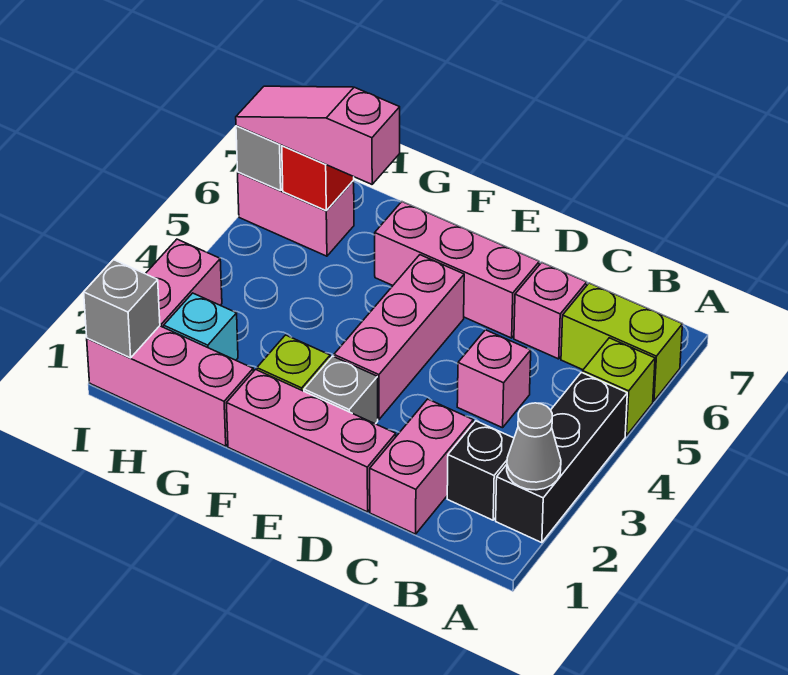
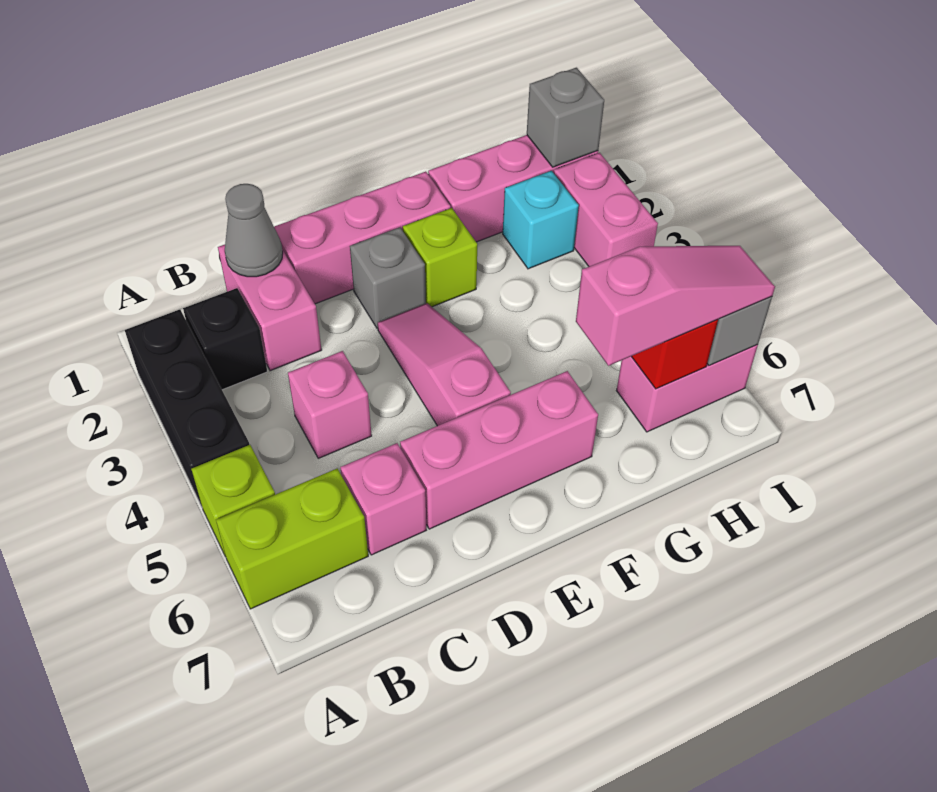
grey 1x1 cone [507,403,561,490] -> grey 1x1 cone moved to [225,184,283,277]
pink 1x3 brick [334,255,464,419] -> pink 1x3 slope [378,303,511,426]

